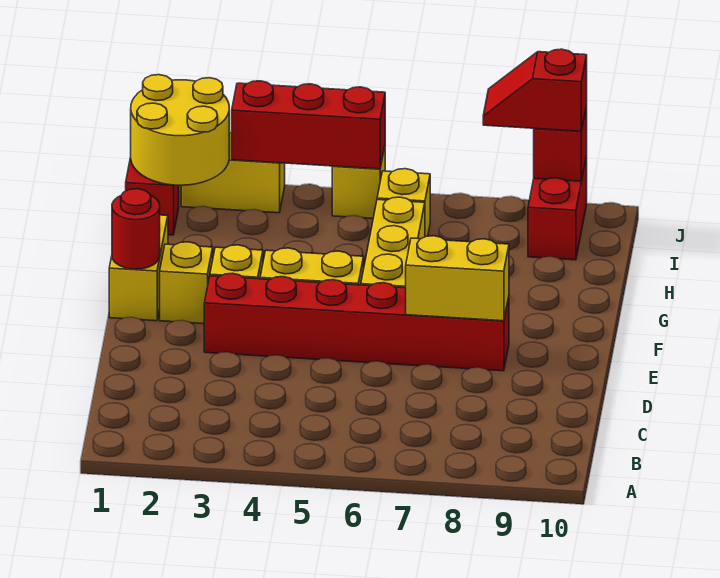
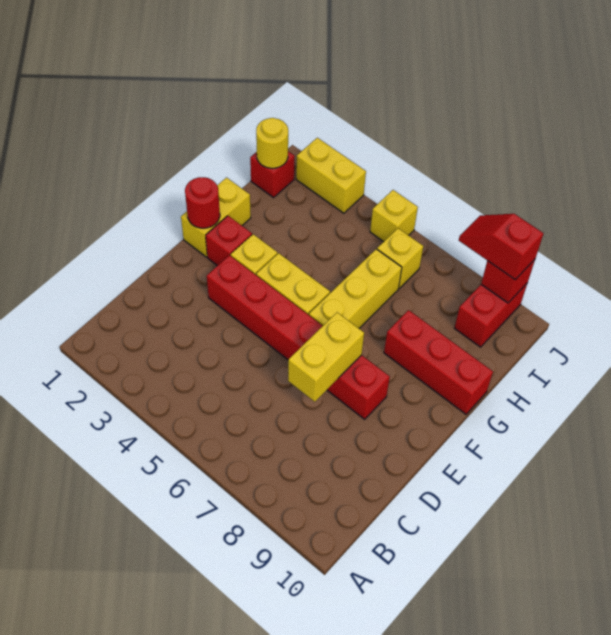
yellow 1x2 brick [406,236,509,321] -> yellow 1x2 brick turned to [288,312,364,402]
yellow 1x1 brick [160,242,213,324] -> red 1x1 brick [206,216,252,266]
yellow 2x2 round brick [131,75,229,185] -> yellow 1x1 round brick [256,118,288,168]
red 1x3 brick [232,81,385,169] -> red 1x3 brick moved to [384,310,493,414]

